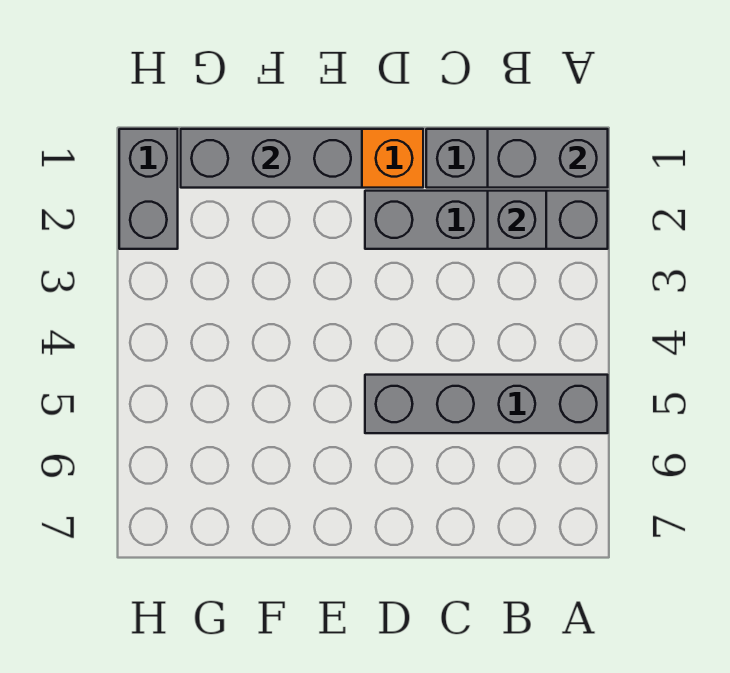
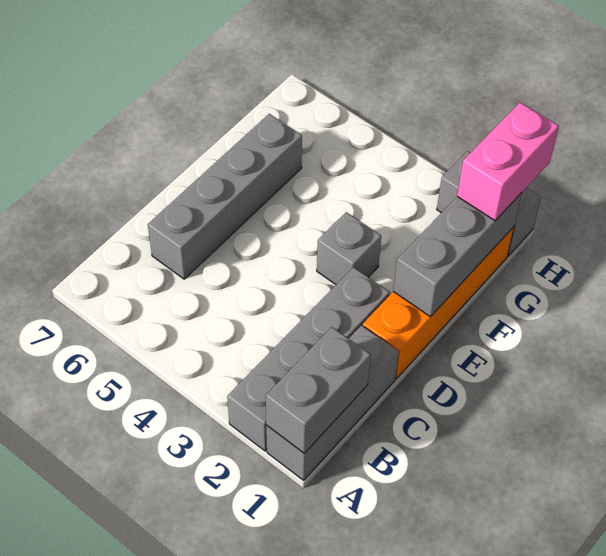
grey 1x4 brick [365,375,608,433] -> grey 1x4 brick moved to [148,114,302,279]
grey 1x1 brick [488,191,546,249] -> grey 1x1 brick moved to [317,212,381,285]
none -> pink 1x2 brick [457,102,559,221]

